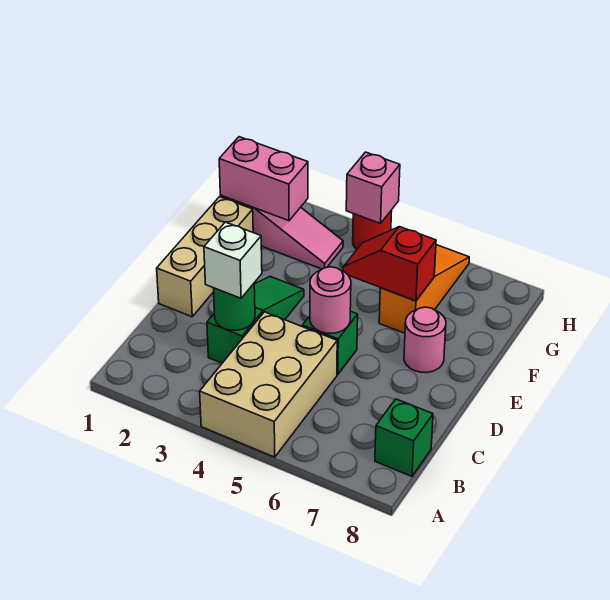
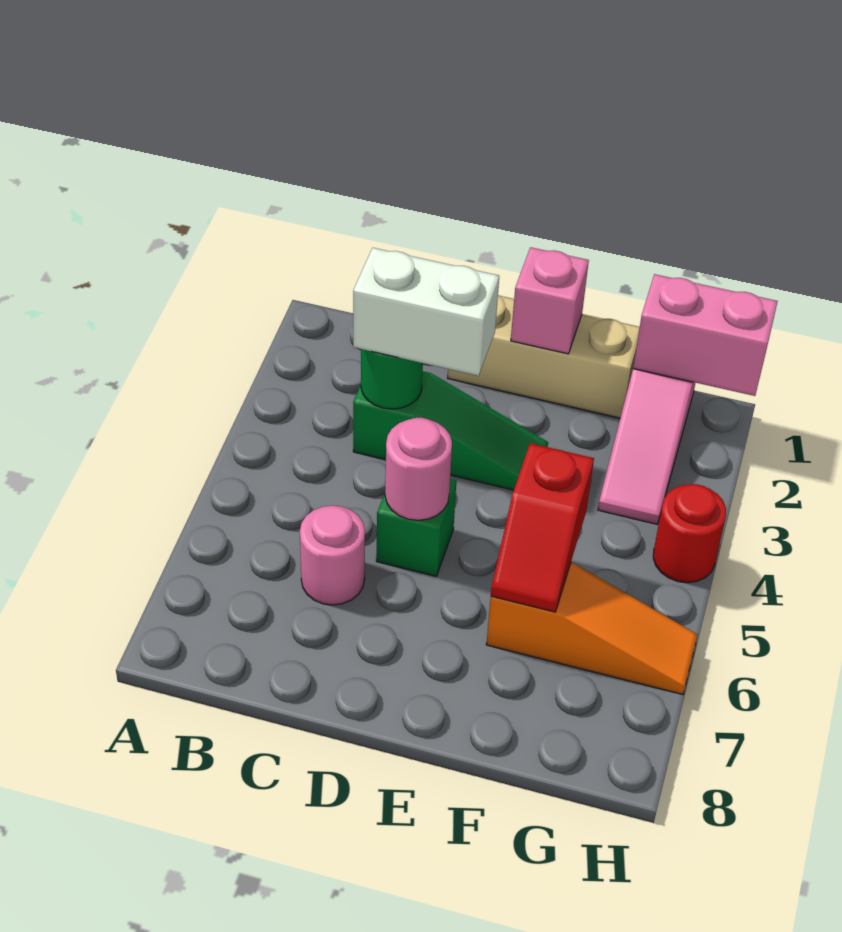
tan 2x3 brick [200,312,337,457] -> none
green 1x1 brick [375,399,433,476] -> none
white 1x1 brick [204,222,262,298] -> white 1x2 brick [353,248,499,376]
pink 1x1 round brick [404,307,446,373] -> pink 1x1 round brick moved to [300,505,365,605]
red 1x2 slope [343,227,436,301] -> red 1x2 slope turned to [491,443,594,612]
pink 1x2 brick [219,137,308,221] -> pink 1x2 brick turned to [633,274,778,396]
pink 1x1 brick [346,152,400,223] -> pink 1x1 brick moved to [511,247,589,354]

